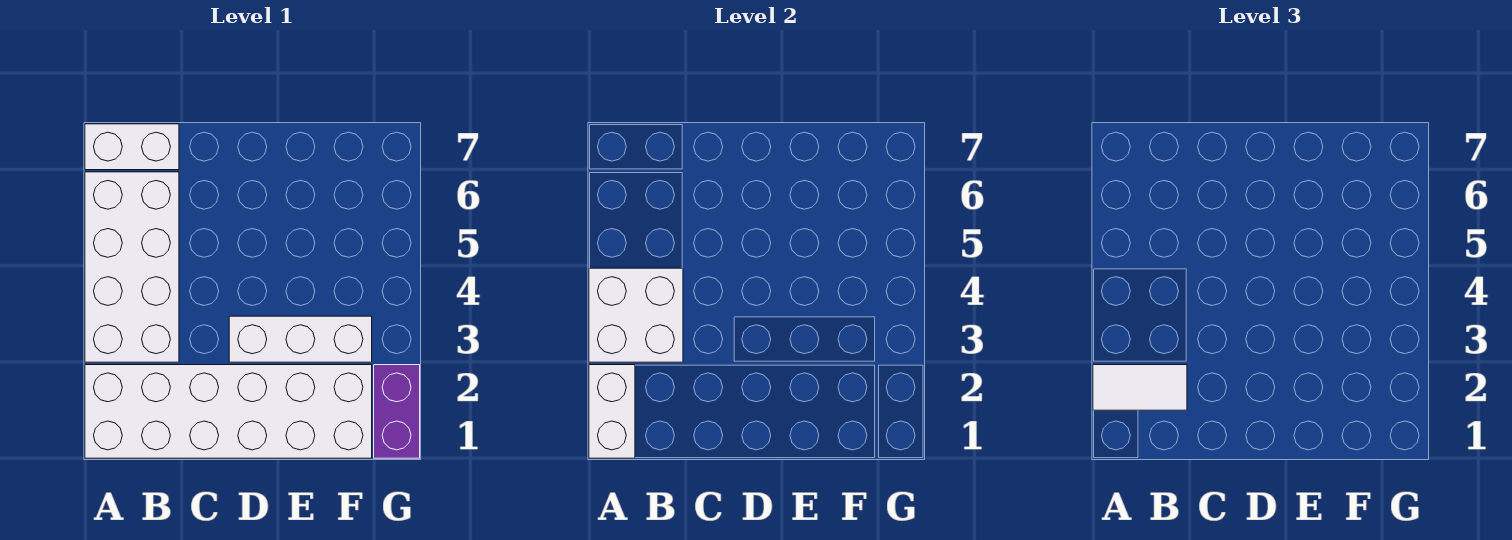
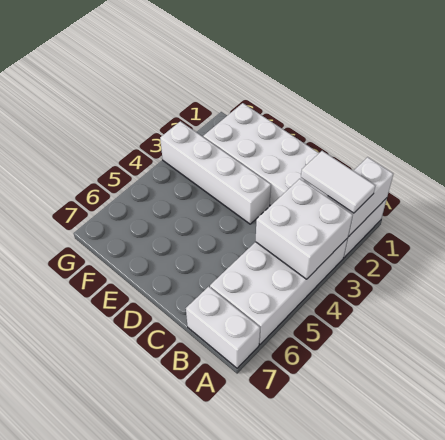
white 1x3 brick [229,316,372,362] -> white 1x4 brick [160,121,271,224]
purple 1x2 brick [374,365,420,458] -> none

